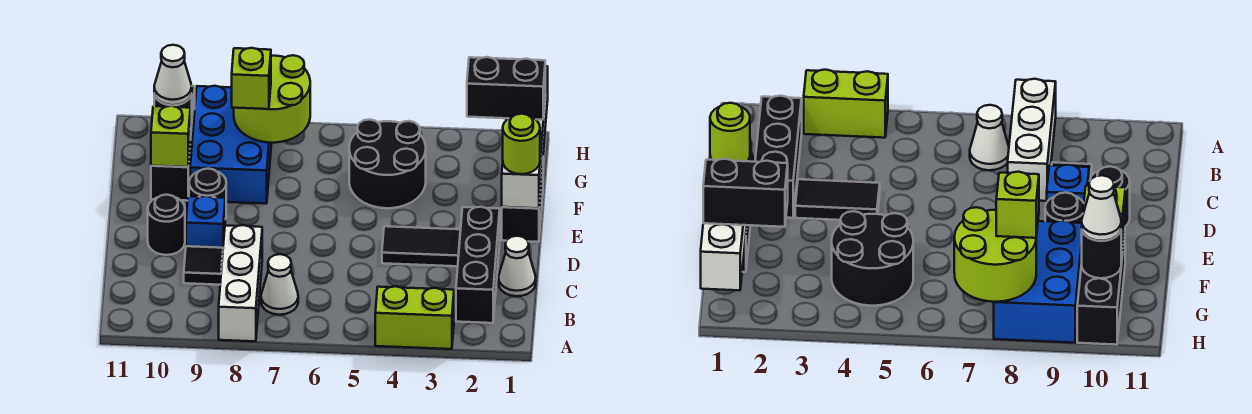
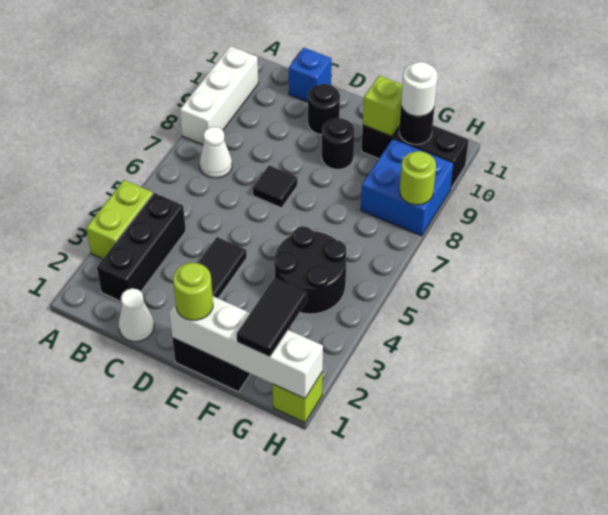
white 1x3 brick [219,225,262,341] -> white 1x3 brick turned to [180,46,258,145]
black 1x3 brick [456,207,500,323] -> black 1x3 brick turned to [97,193,186,301]
black 1x1 tile [184,246,223,285] -> black 1x1 tile moved to [253,166,298,208]
blue 1x1 brick [186,196,225,248] -> blue 1x1 brick moved to [289,48,332,102]
blue 2x3 brick [190,86,272,204] -> blue 2x2 brick [361,139,454,236]
black 1x2 brick [467,57,545,120] -> black 1x2 tile [237,278,307,357]
lime 2x2 round brick [234,55,310,143] -> lime 1x1 round brick [400,151,436,205]
lime 1x1 brick [232,48,271,109] -> lime 1x1 brick moved to [272,372,323,423]
white 1x1 cone [154,45,192,105] -> white 1x1 round brick [401,62,437,116]

